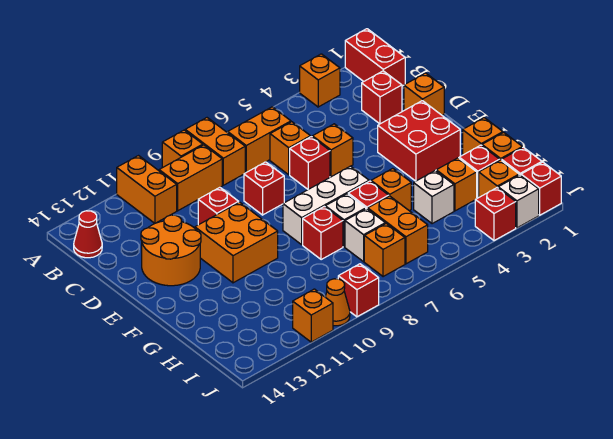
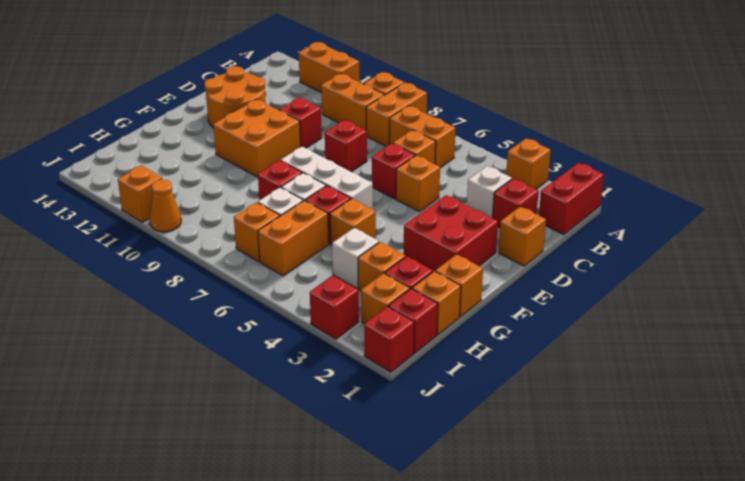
orange 1x2 brick [117,156,177,223] -> orange 1x2 brick turned to [299,42,360,93]
red 1x1 cone [74,211,102,258] -> none
white 1x1 brick [498,175,539,228] -> white 1x1 brick moved to [467,166,512,218]
red 1x1 brick [338,264,379,317] -> none

